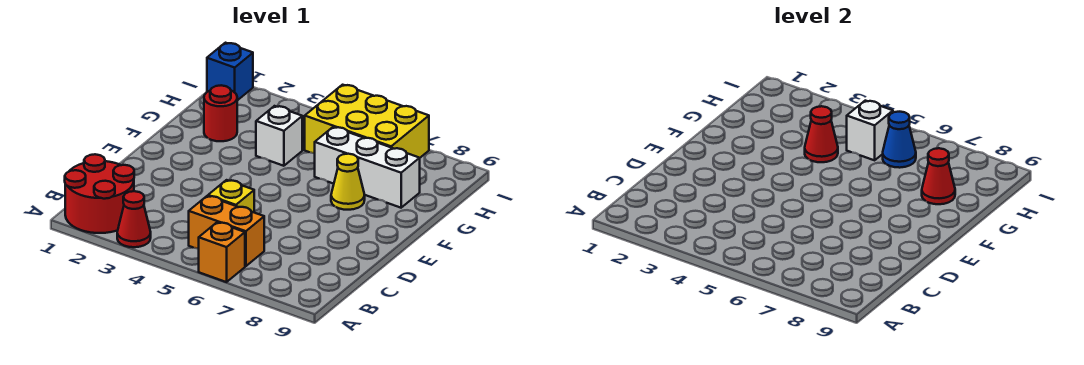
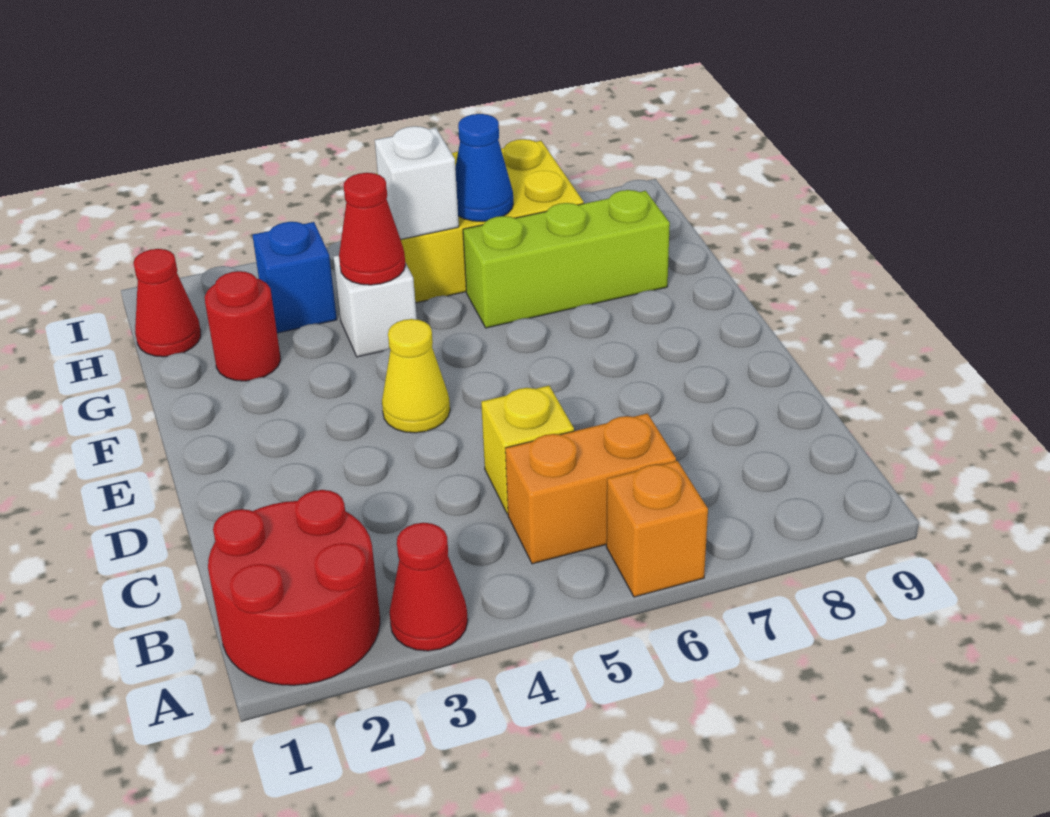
yellow 1x1 cone [331,154,365,210] -> yellow 1x1 cone moved to [382,319,450,433]
white 1x3 brick [315,127,420,208] -> lime 1x3 brick [463,190,670,328]
red 1x1 cone [922,148,955,204] -> red 1x1 cone moved to [133,249,201,357]
blue 1x1 brick [207,43,253,100] -> blue 1x1 brick moved to [253,222,337,333]

